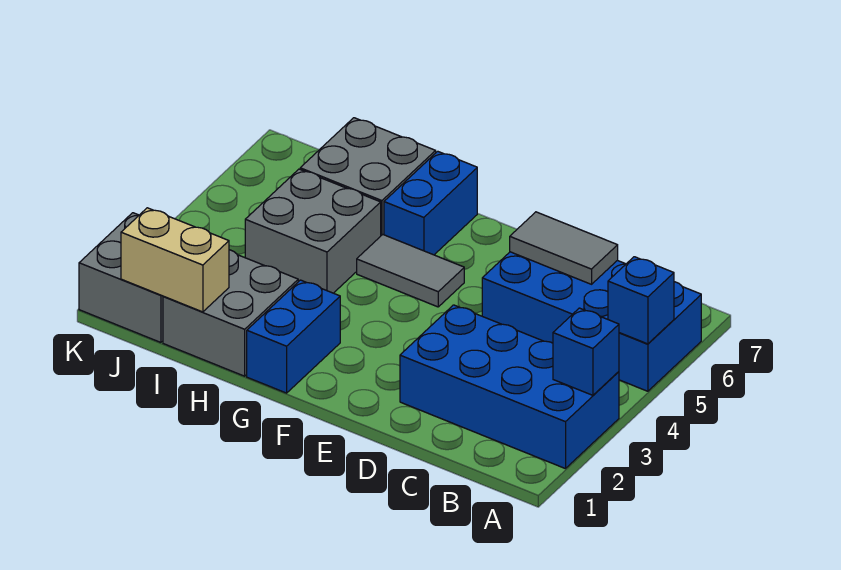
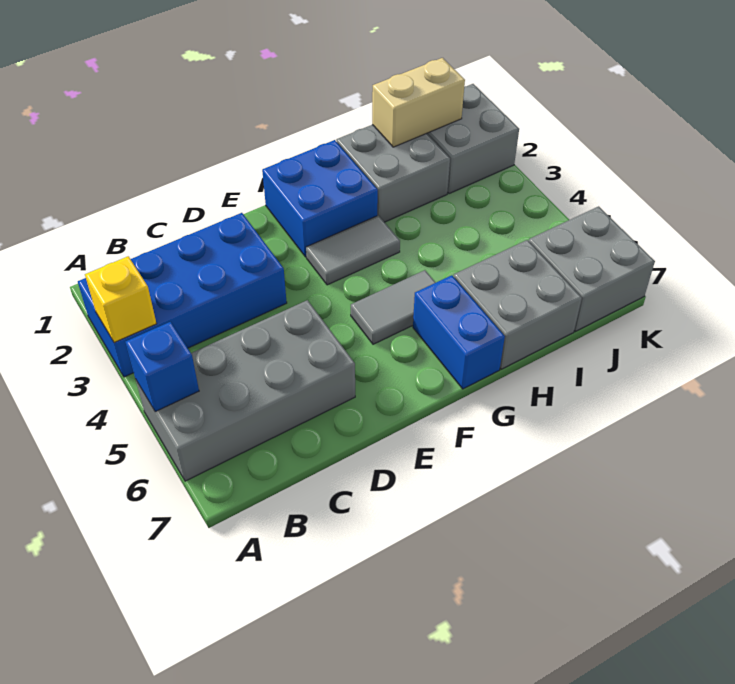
blue 1x1 brick [553,308,619,395] -> yellow 1x1 brick [85,256,157,343]
blue 2x4 brick [482,252,701,391] -> grey 2x4 brick [136,300,355,481]
grey 1x2 tile [510,212,618,284] -> grey 1x2 tile moved to [306,215,400,285]
blue 1x2 brick [247,280,340,393] -> blue 2x2 brick [262,140,378,257]
grey 2x2 brick [245,169,381,293] -> grey 2x2 brick moved to [529,206,655,331]

